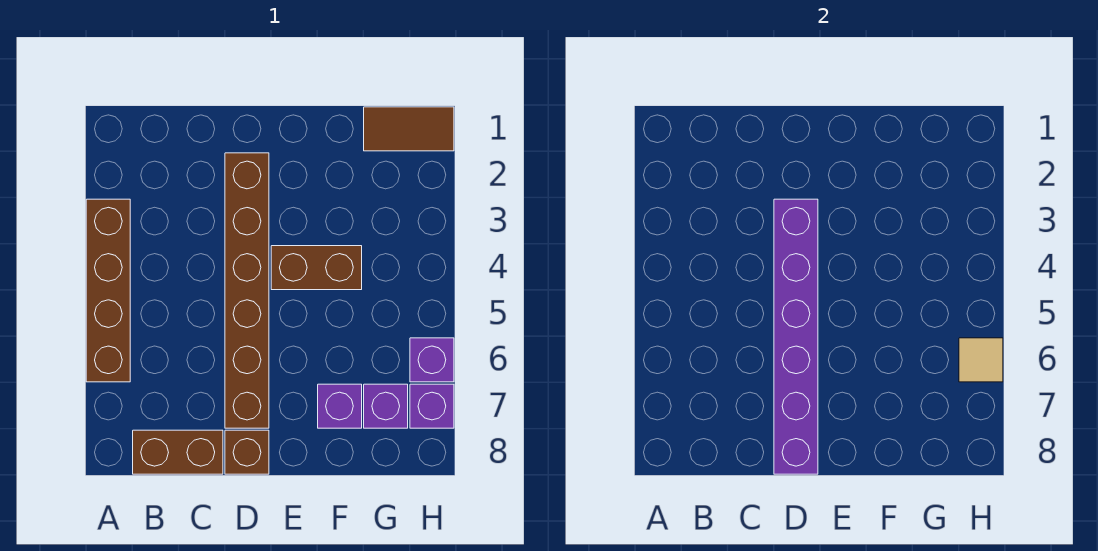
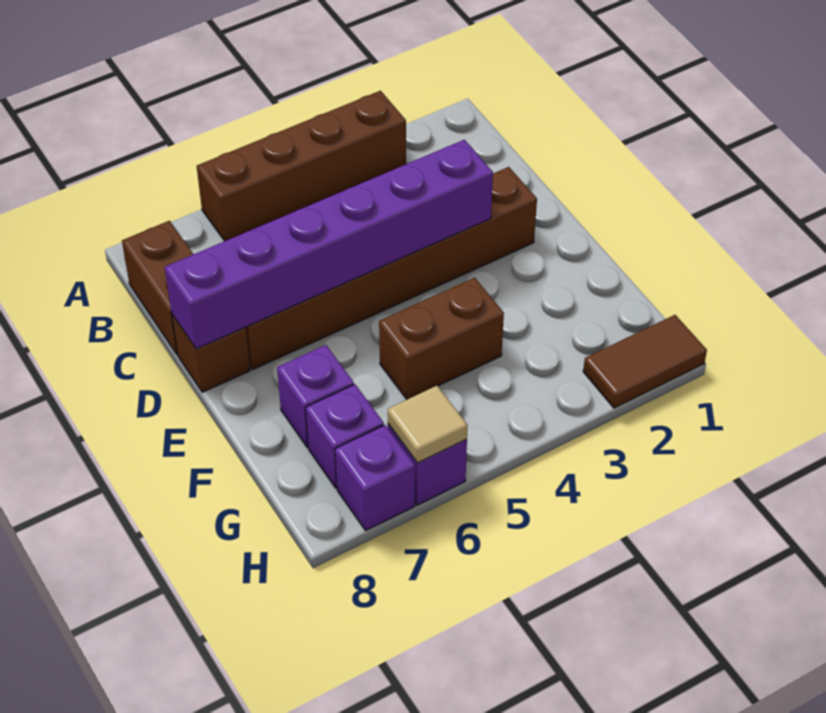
brown 1x2 brick [271,246,362,290] -> brown 1x2 brick turned to [379,278,504,399]
brown 1x2 tile [364,107,454,151] -> brown 1x2 tile turned to [583,315,707,408]

